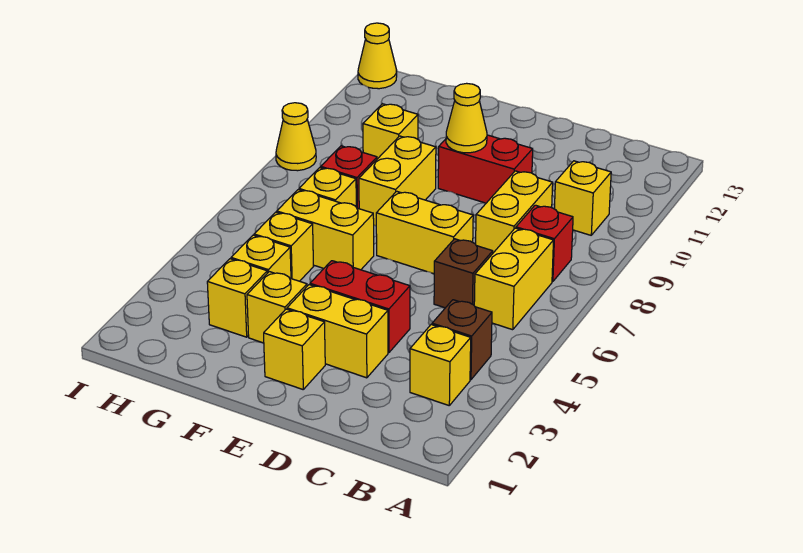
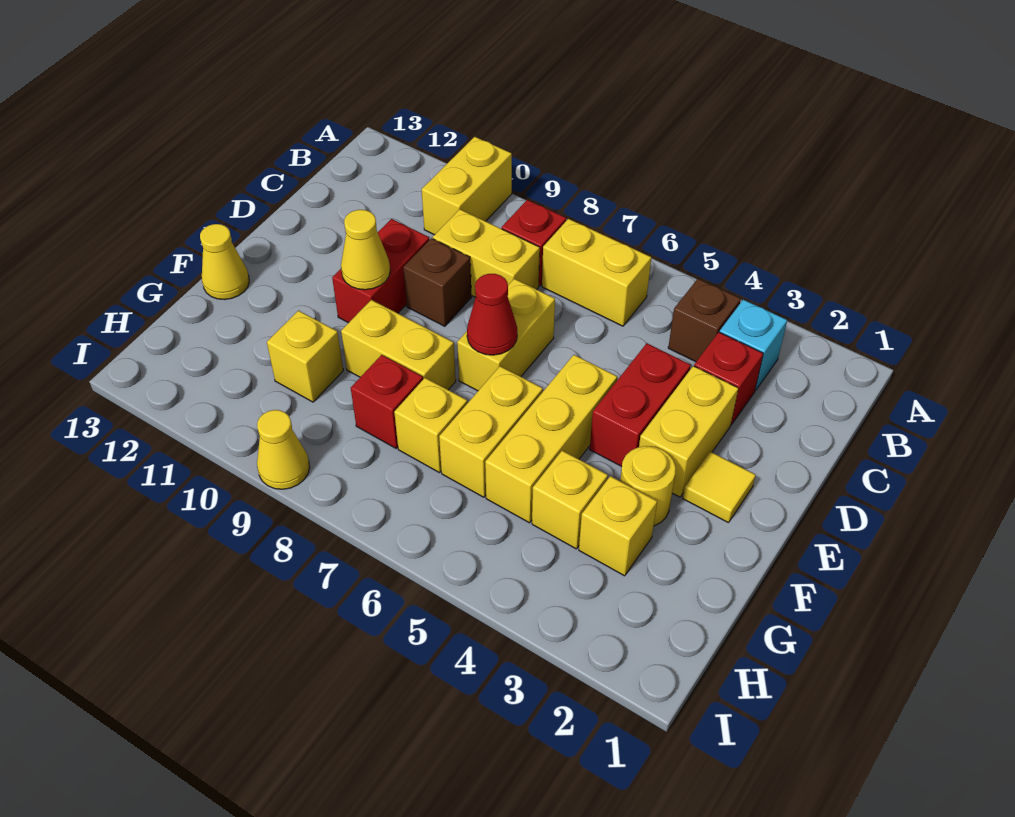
yellow 1x1 brick [410,325,471,405] -> cyan 1x1 brick [720,300,787,391]
yellow 1x1 brick [554,161,611,235] -> yellow 1x2 brick [422,137,512,235]
none -> red 1x1 brick [694,332,763,425]
brown 1x1 brick [434,239,493,308] -> brown 1x1 brick moved to [403,238,472,326]
yellow 1x1 brick [264,309,325,389] -> yellow 1x1 tile [683,452,756,523]
none -> red 1x1 cone [467,274,517,355]
yellow 1x1 brick [247,272,307,343] -> yellow 1x1 round brick [620,446,676,526]
yellow 1x1 brick [254,212,314,281] -> yellow 1x3 brick [485,355,617,523]
yellow 1x1 cone [358,23,397,89] -> yellow 1x1 cone moved to [200,224,249,300]

